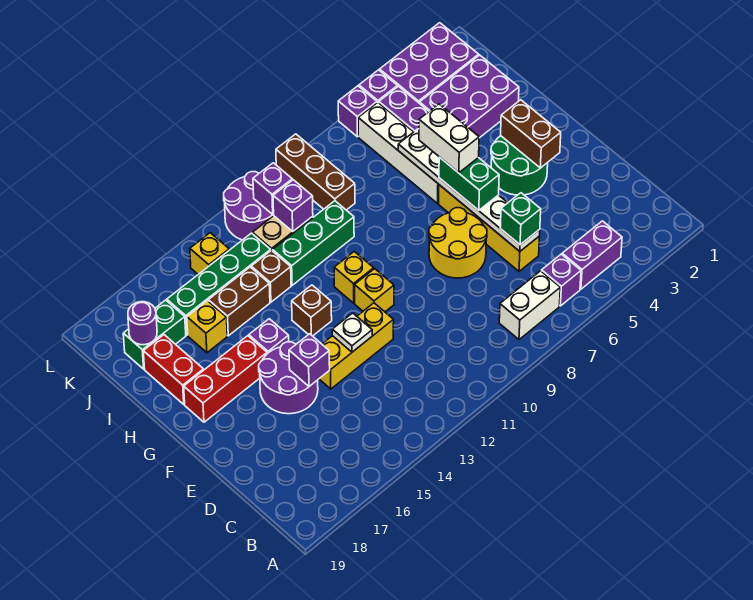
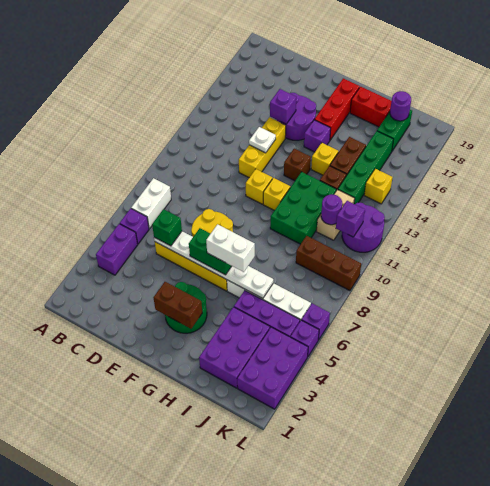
green 1x3 brick [273,201,354,285] -> green 2x3 brick [270,172,336,244]
yellow 1x1 brick [187,301,227,353] -> yellow 1x1 brick moved to [311,143,338,175]
purple 1x1 brick [273,180,313,231] -> purple 1x1 round brick [321,194,342,225]

